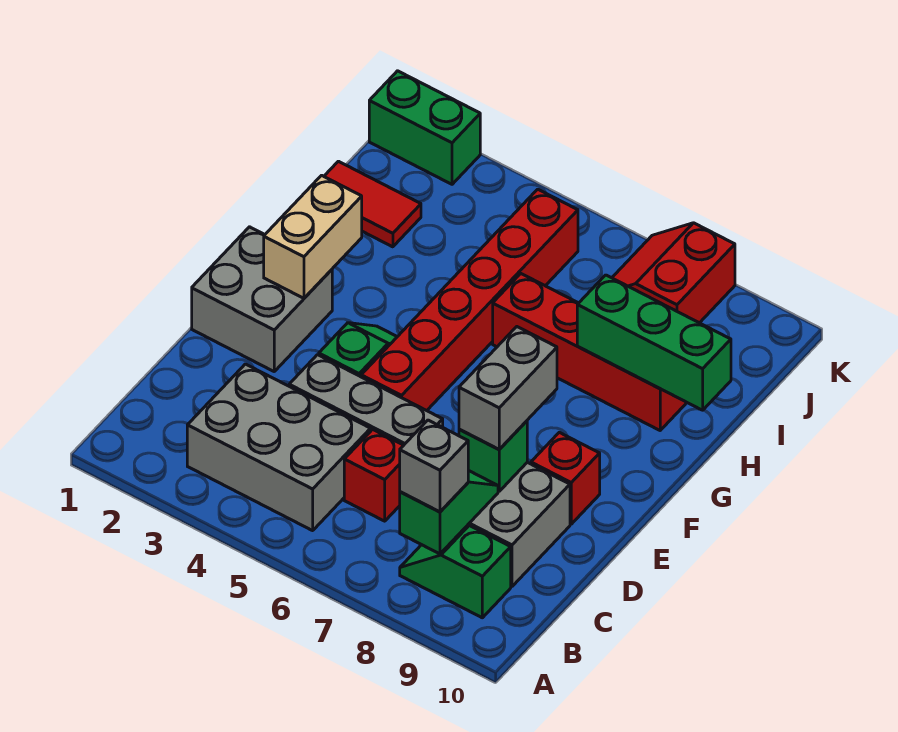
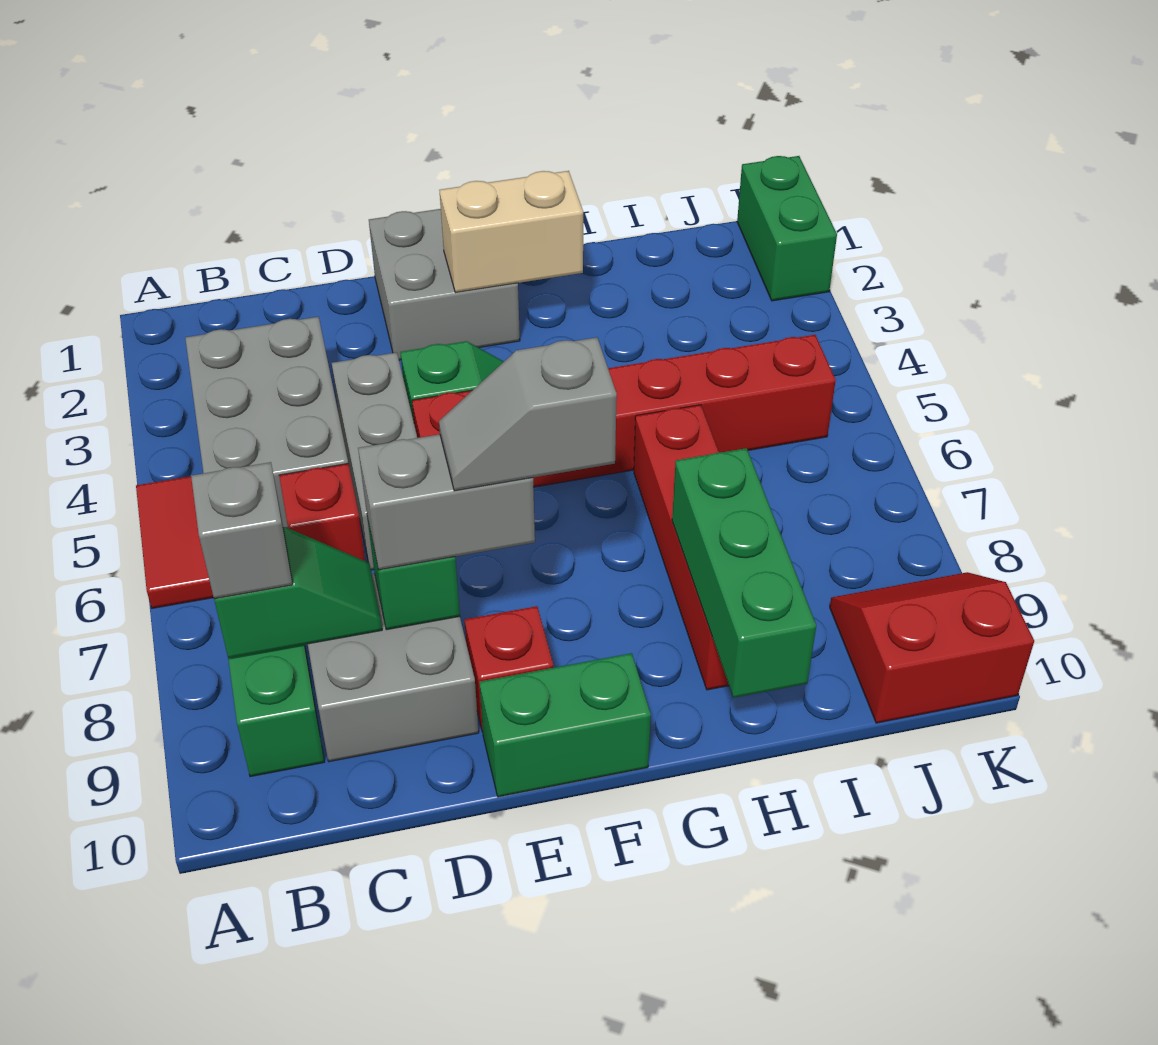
none -> grey 1x2 slope [439,337,617,491]
none -> green 1x2 brick [479,653,651,797]
red 1x2 tile [324,161,421,247] -> red 1x2 tile moved to [136,476,214,608]
red 2x2 slope [612,223,735,323] -> red 2x2 slope moved to [830,572,1034,723]

